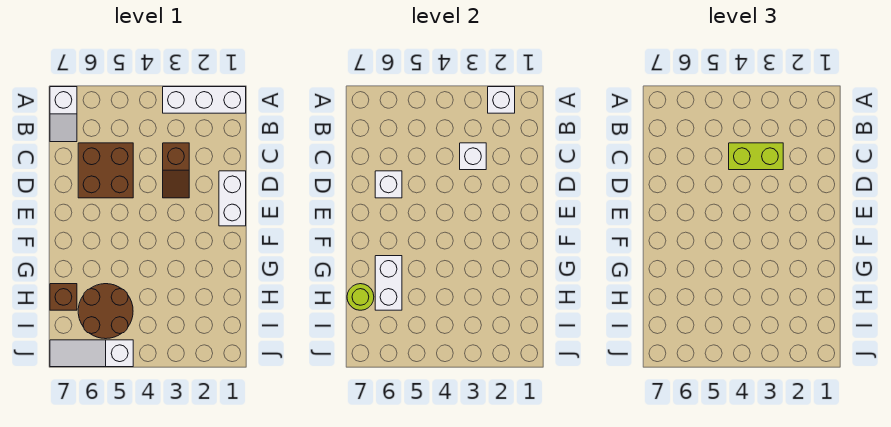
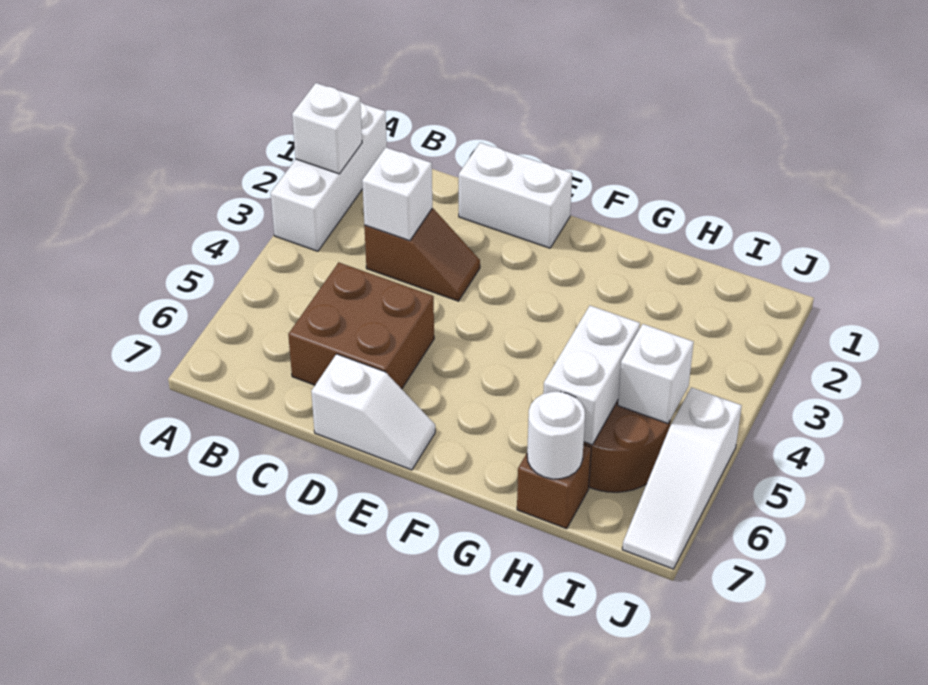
white 1x2 slope [50,87,77,142] -> white 1x2 slope moved to [311,354,435,470]
lime 1x2 brick [729,143,783,170] -> none
white 1x1 brick [375,171,402,198] -> white 1x1 brick moved to [618,324,694,424]
white 1x2 brick [375,256,402,310] -> white 1x2 brick turned to [543,306,640,445]
lime 1x1 round brick [347,284,374,310] -> white 1x1 round brick [527,391,585,479]

